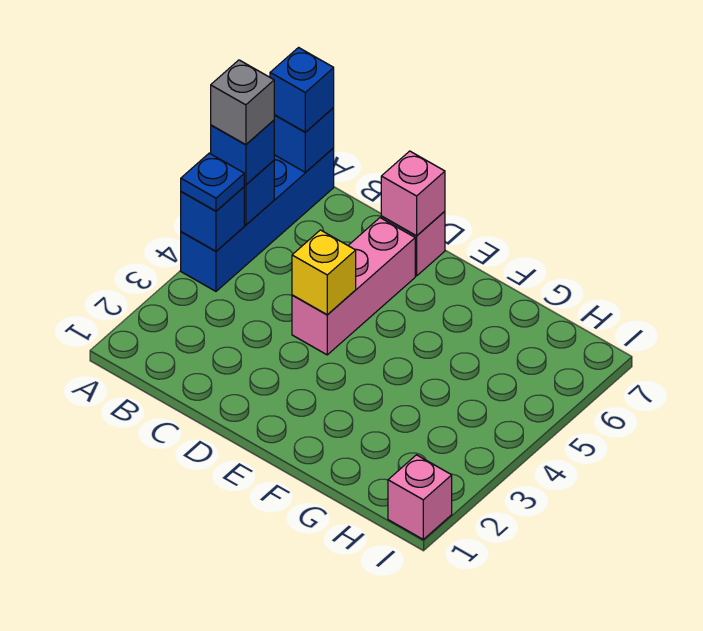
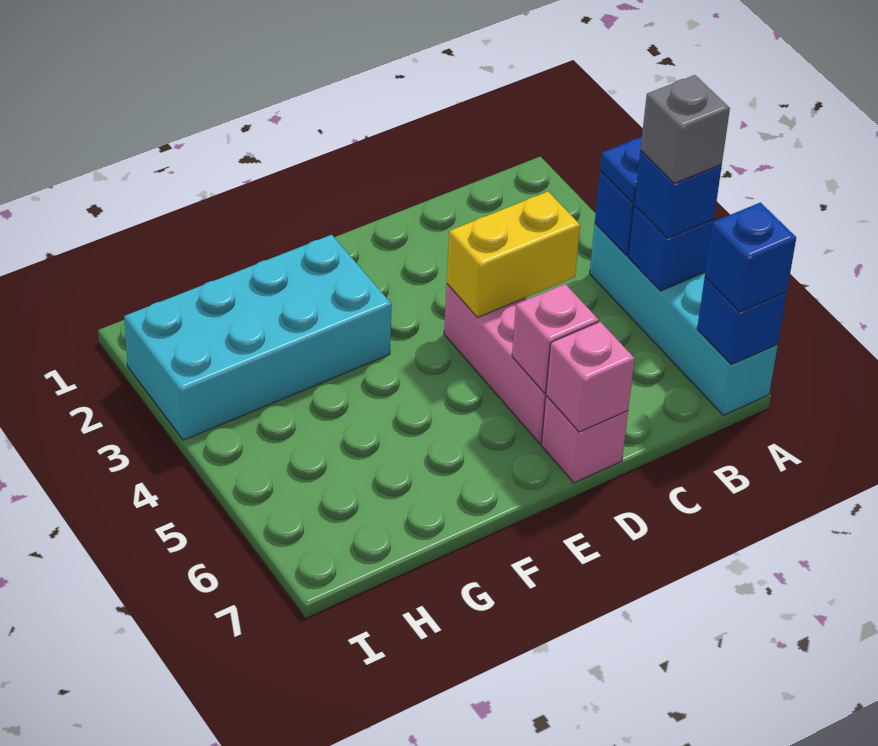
blue 1x4 brick [181,148,334,291] -> cyan 1x4 brick [590,224,778,415]
yellow 1x1 brick [292,230,356,314] -> yellow 1x2 brick [447,192,580,318]
none -> cyan 2x4 brick [124,235,392,440]
pink 1x1 brick [388,455,452,539] -> pink 1x1 brick moved to [512,284,599,393]

